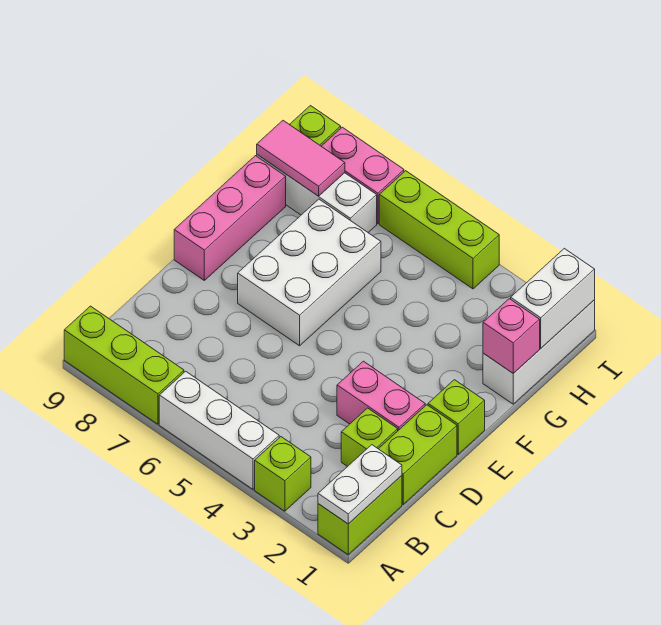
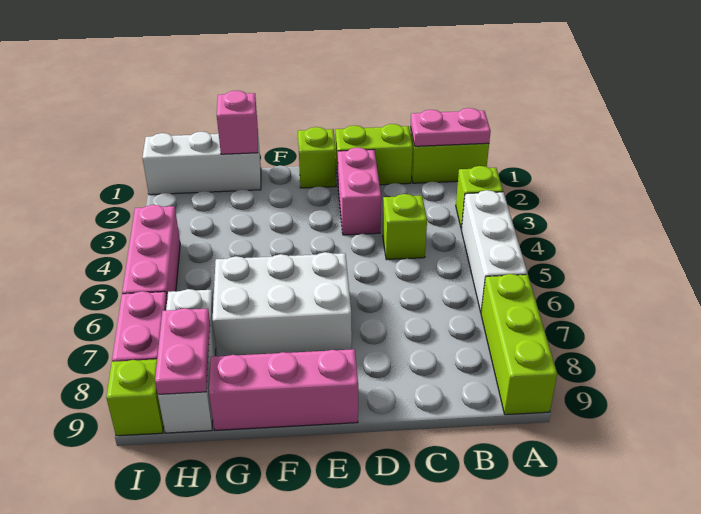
white 1x2 plate [318,445,402,524] -> pink 1x2 plate [411,108,491,146]
lime 1x1 brick [341,408,398,467] -> lime 1x1 brick moved to [383,194,427,260]
white 1x2 brick [511,248,595,348] -> none
pink 1x2 tile [257,121,345,196] -> pink 1x2 plate [155,308,210,394]
lime 1x3 brick [379,171,499,289] -> pink 1x3 brick [122,205,180,297]

